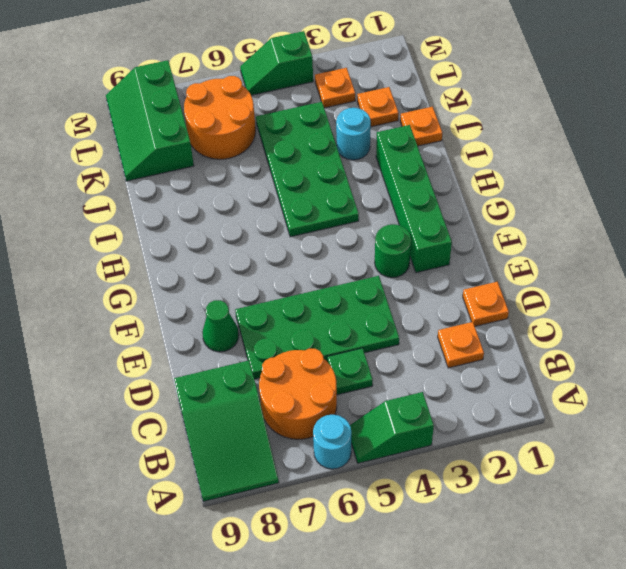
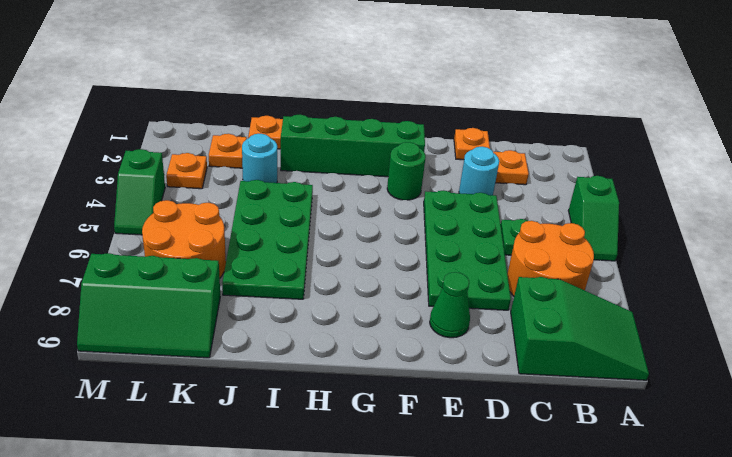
cyan 1x1 round brick [313,415,351,469] -> cyan 1x1 round brick moved to [459,147,499,195]
green 2x4 plate [256,102,359,237] -> green 2x4 plate turned to [222,180,313,299]

